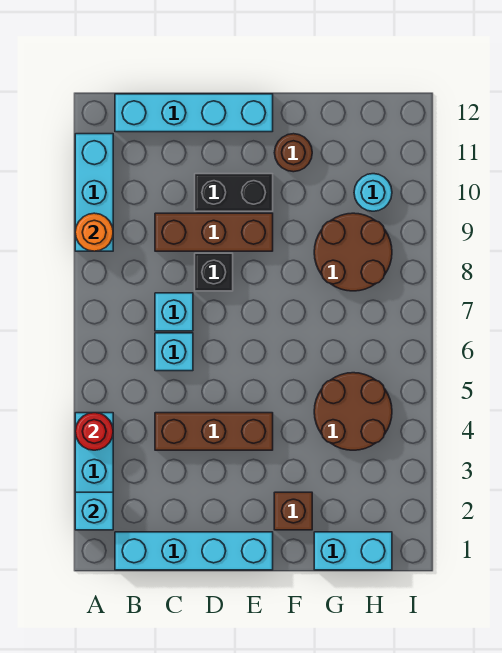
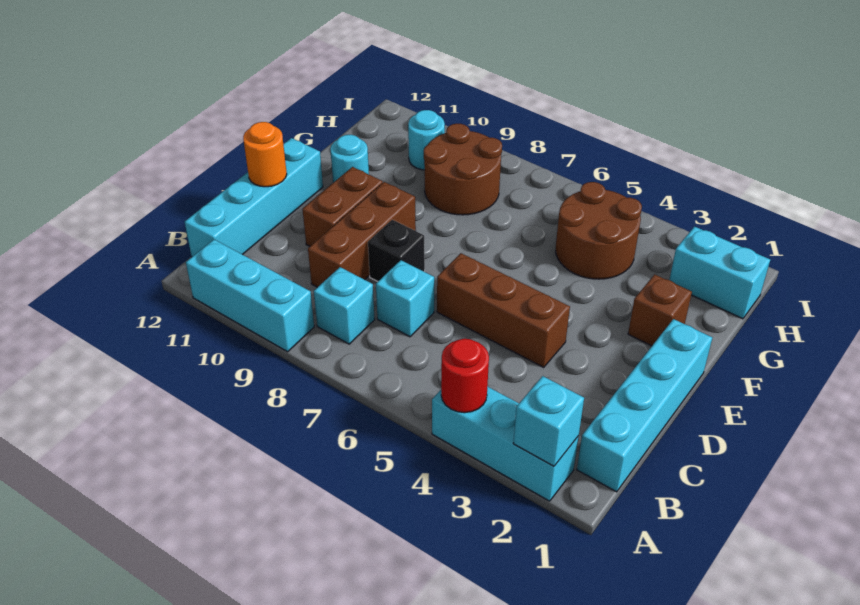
orange 1x1 round brick [75,213,113,251] -> orange 1x1 round brick moved to [243,122,287,187]
brown 1x3 brick [155,413,273,450] -> brown 1x3 brick turned to [437,253,570,367]
cyan 1x1 brick [155,333,193,371] -> cyan 1x1 brick moved to [314,267,375,344]
black 1x2 brick [195,174,273,211] -> brown 1x2 brick [303,167,383,246]
brown 1x1 round brick [274,134,312,172] -> cyan 1x1 round brick [330,135,369,183]
cyan 1x2 brick [314,532,392,570] -> cyan 1x2 brick turned to [669,227,770,319]

